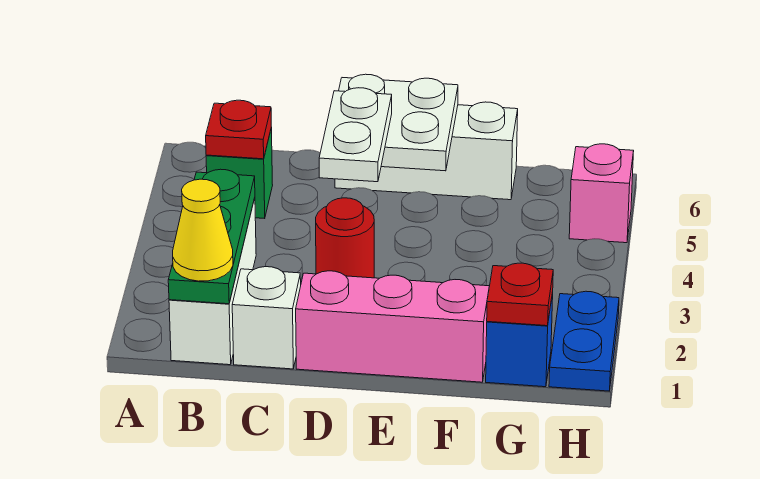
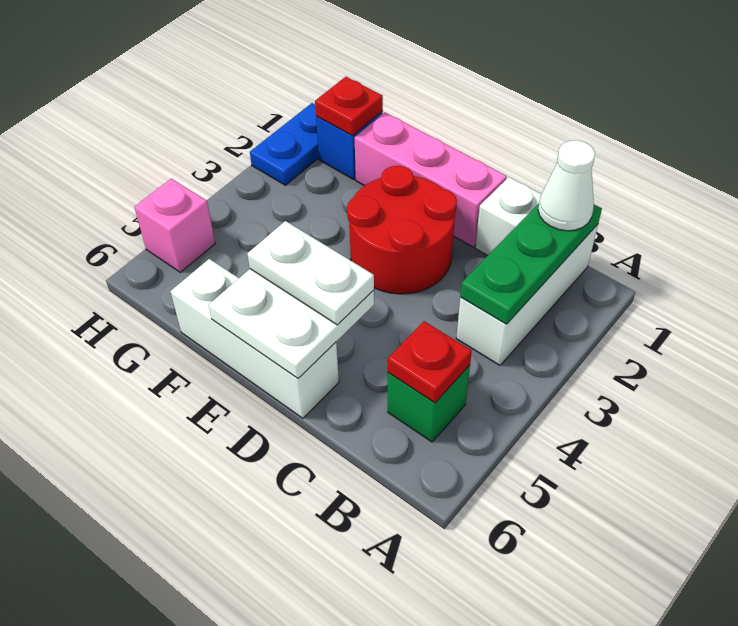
yellow 1x1 cone [173,179,233,281] -> white 1x1 cone [538,140,595,231]
red 1x1 round brick [316,198,374,278] -> red 2x2 round brick [347,166,457,294]
white 1x2 plate [319,88,392,182] -> white 1x2 plate turned to [247,221,374,325]

